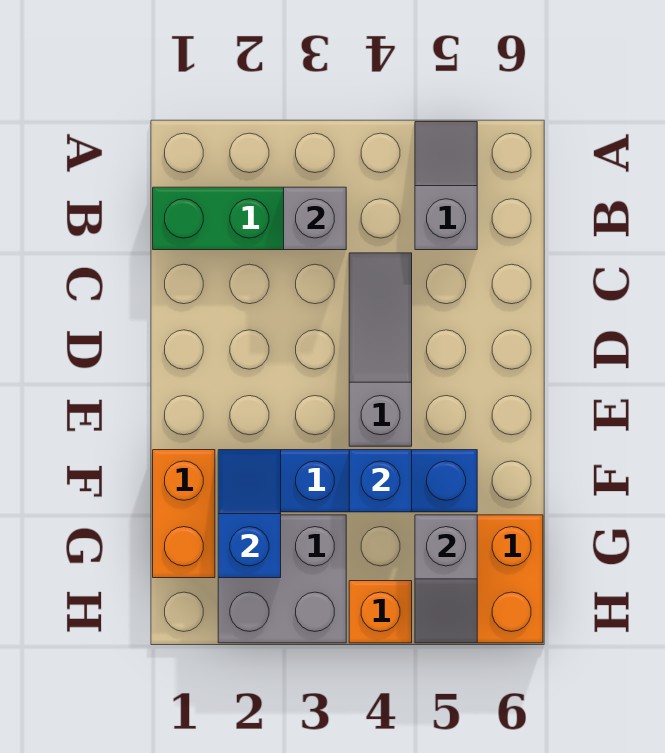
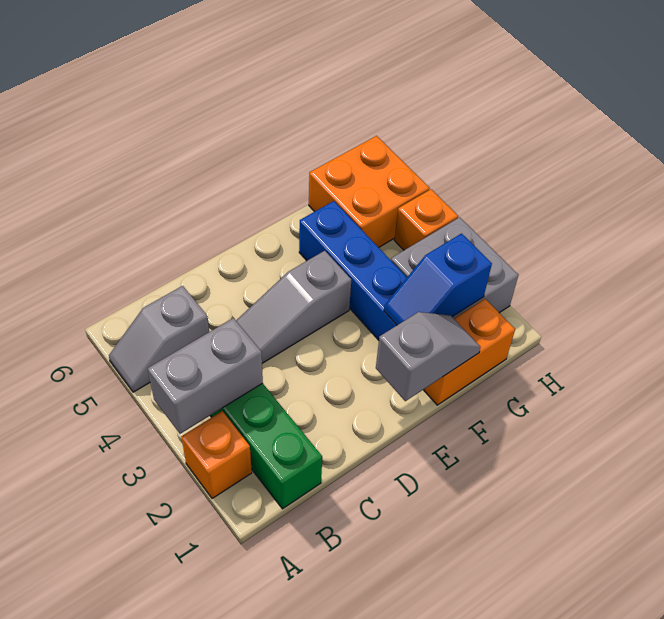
none -> orange 1x1 brick [181,411,252,499]
grey 1x1 brick [284,187,346,250] -> grey 1x2 brick [148,318,263,434]
blue 1x1 brick [349,450,412,512] -> none
grey 1x2 slope [415,515,477,643] -> grey 1x2 slope moved to [376,312,481,401]

